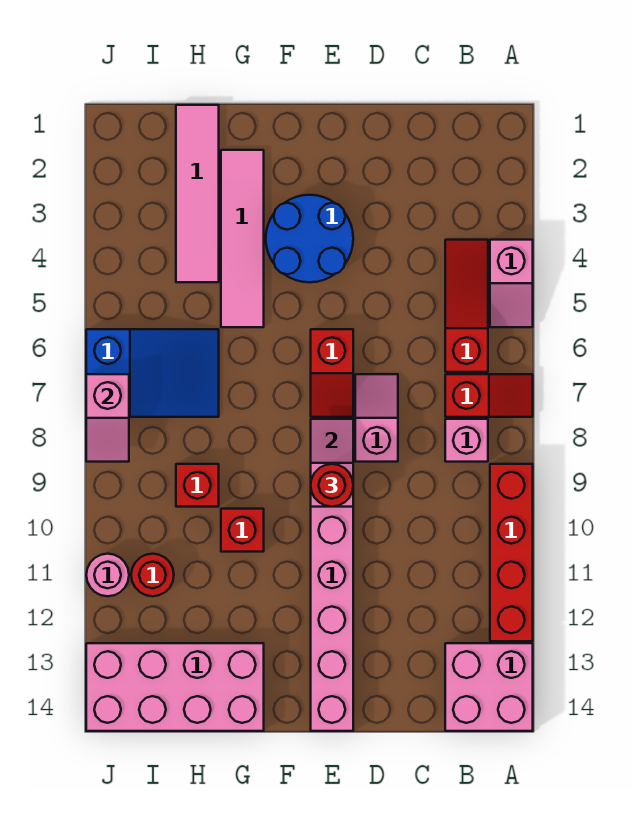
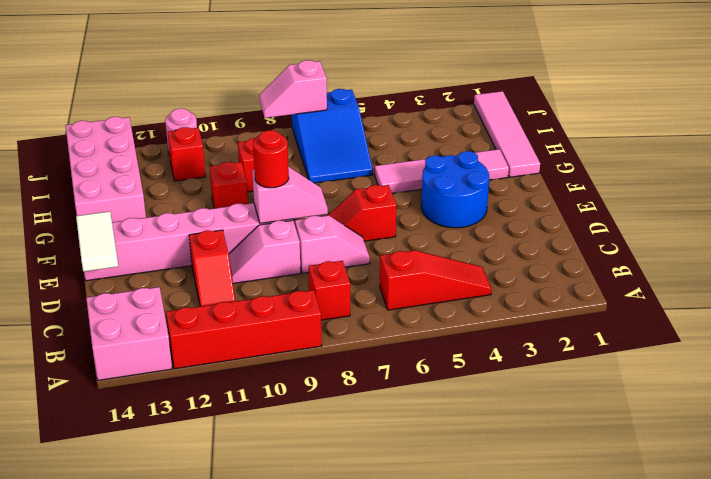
pink 1x2 slope [490,240,533,327] -> pink 1x2 slope moved to [229,220,301,283]
red 1x2 slope [445,374,533,417] -> red 1x2 slope moved to [189,230,235,307]
pink 1x1 brick [445,419,488,462] -> red 1x1 brick [309,261,350,320]
none -> white 1x2 tile [76,211,118,272]
pink 1x4 tile [176,105,219,282] -> pink 1x4 tile turned to [474,91,540,177]
red 1x1 round brick [131,554,174,596] -> red 1x1 brick [168,127,205,181]

